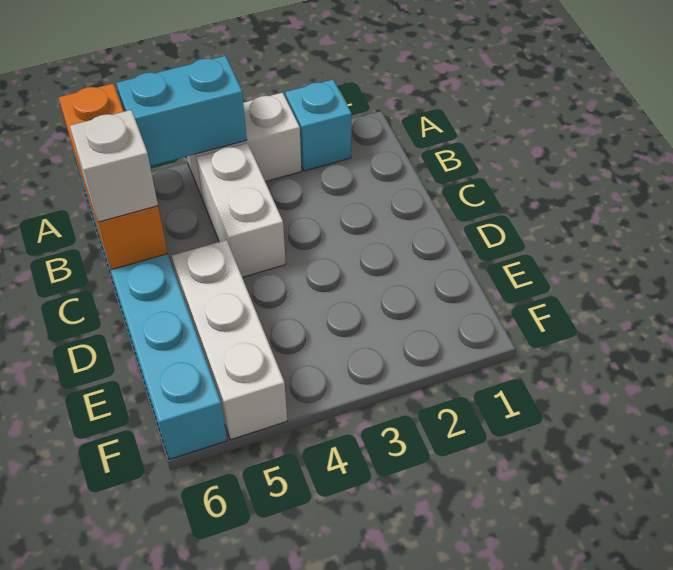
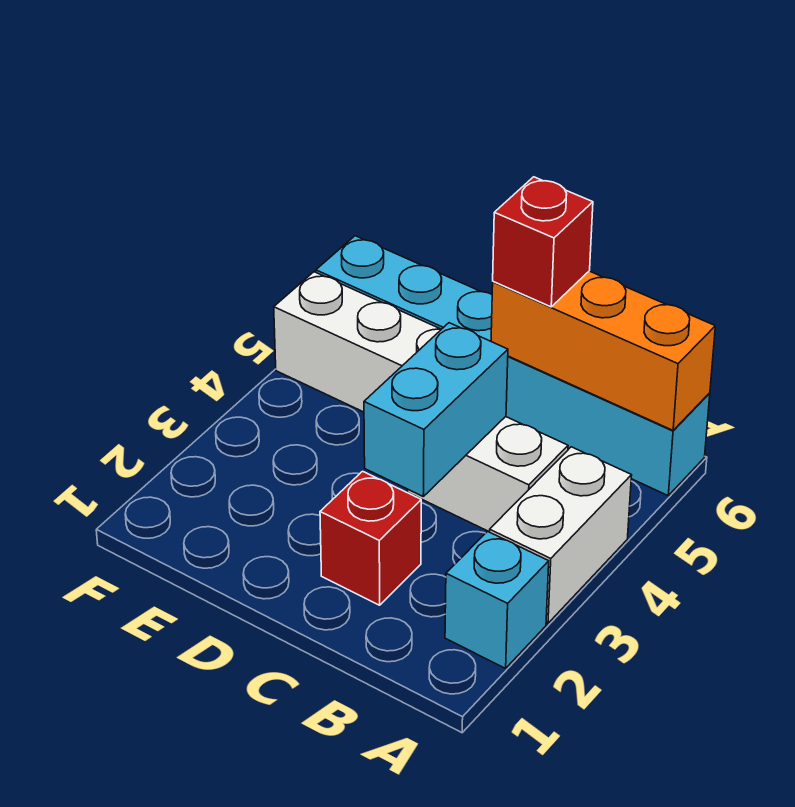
cyan 1x2 brick [116,56,247,166] -> cyan 1x2 brick moved to [364,323,508,496]
none -> red 1x1 brick [320,471,421,605]
white 1x1 brick [70,110,158,222] -> red 1x1 brick [493,177,593,307]

